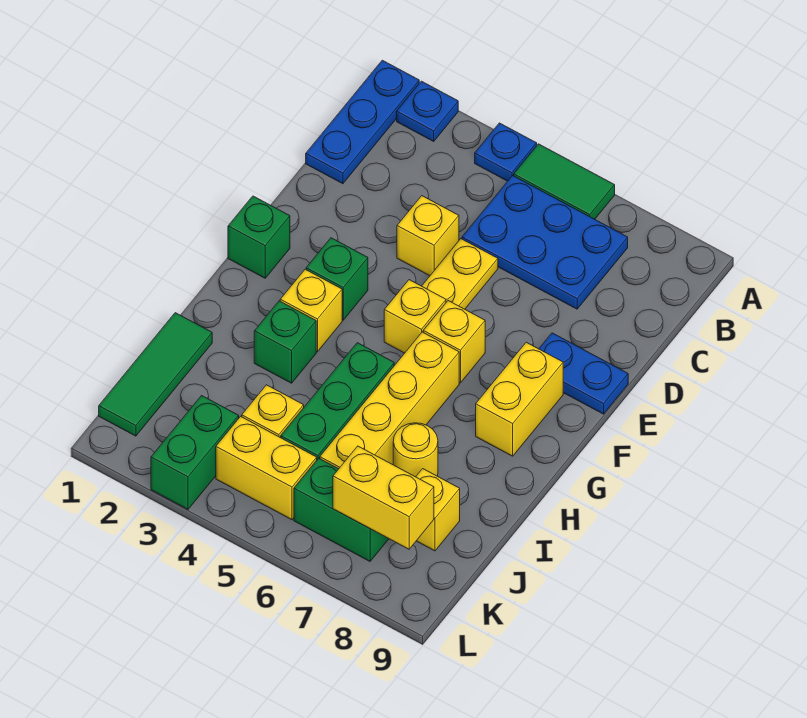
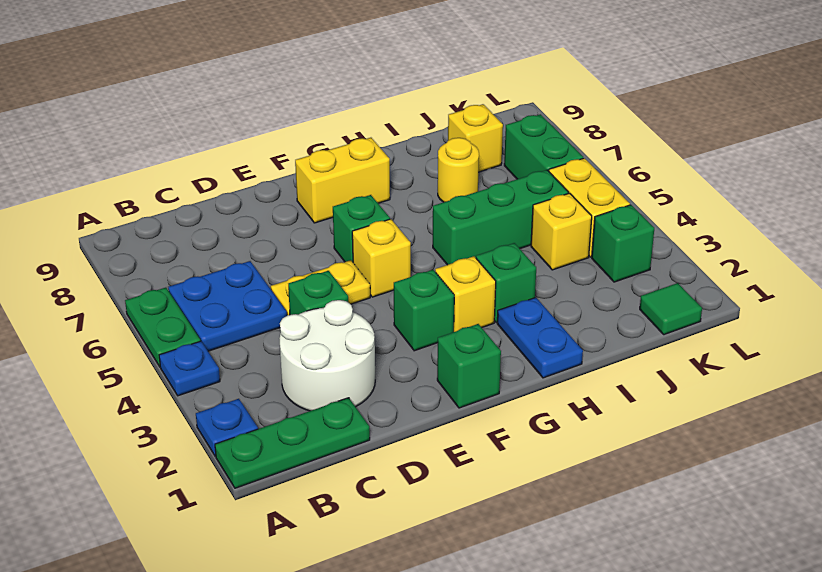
blue 1x3 plate [306,60,419,184] -> green 1x3 plate [215,398,370,488]
green 1x2 tile [514,144,615,219] -> green 1x2 plate [125,288,200,367]
blue 2x3 plate [462,176,628,309] -> blue 2x2 plate [168,261,287,351]
none -> white 2x2 round brick [279,300,375,411]
yellow 1x1 brick [397,196,459,276] -> green 1x1 brick [288,271,348,315]
blue 1x2 plate [539,333,628,414] -> blue 1x2 plate moved to [497,298,583,378]
yellow 1x1 brick [423,301,485,383] -> green 1x1 brick [333,195,390,262]
yellow 1x4 brick [320,332,459,469] -> none
green 1x3 tile [99,313,212,436] -> green 1x1 tile [640,283,702,335]
green 1x2 brick [151,396,239,509] -> green 1x1 brick [592,205,654,282]
yellow 1x2 brick [333,446,434,549] -> none

